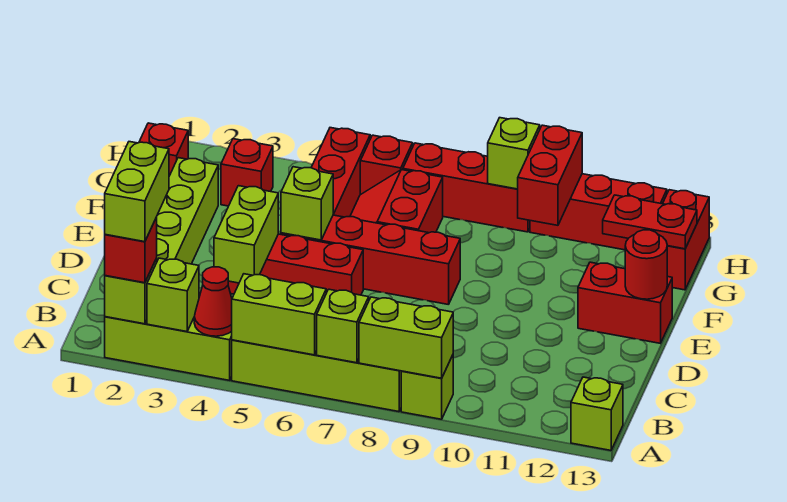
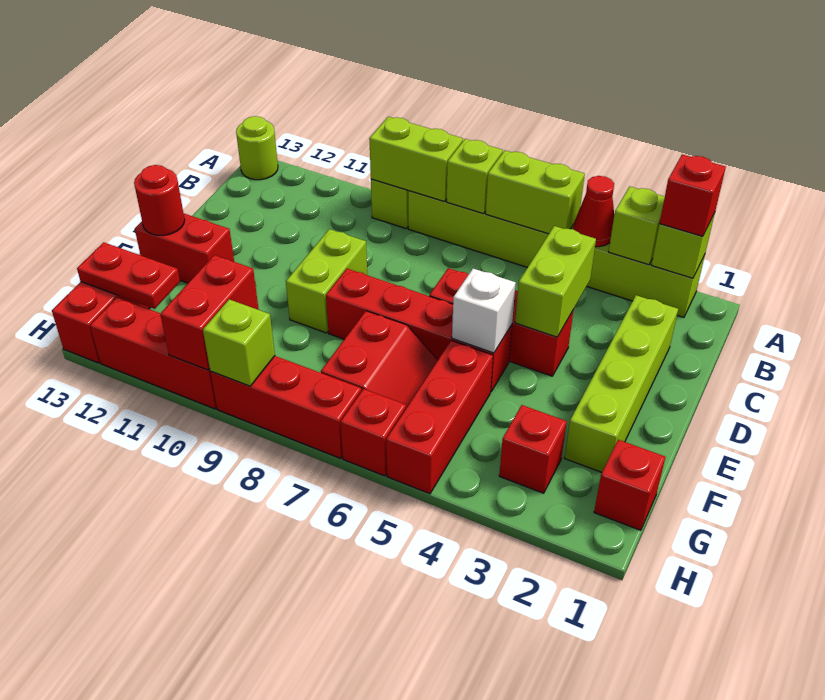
lime 1x2 brick [105,142,169,242] -> lime 1x2 brick moved to [286,229,367,333]
lime 1x1 brick [571,377,623,450] -> lime 1x1 round brick [236,116,278,180]
lime 1x1 brick [281,167,333,240] -> white 1x1 brick [452,269,516,353]

